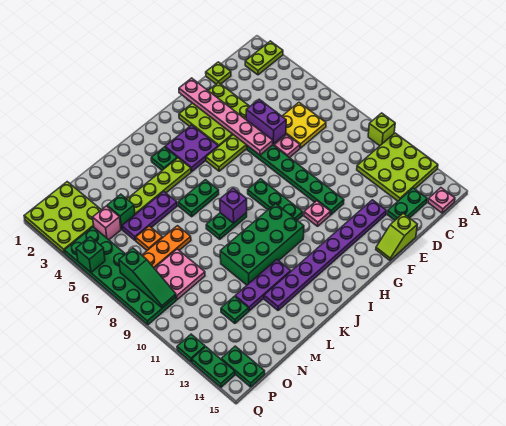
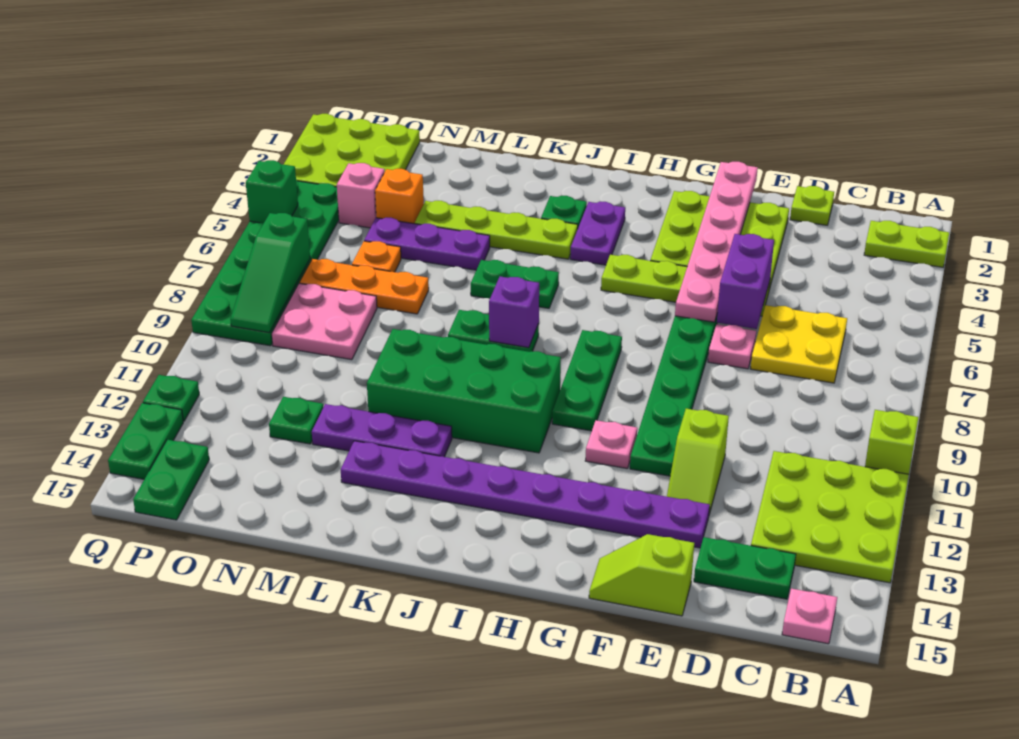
none -> lime 1x2 slope [667,409,729,514]
purple 2x2 plate [165,125,218,172] -> purple 1x2 plate [570,202,625,265]
green 1x1 brick [107,194,135,229] -> orange 1x1 brick [375,169,424,224]

